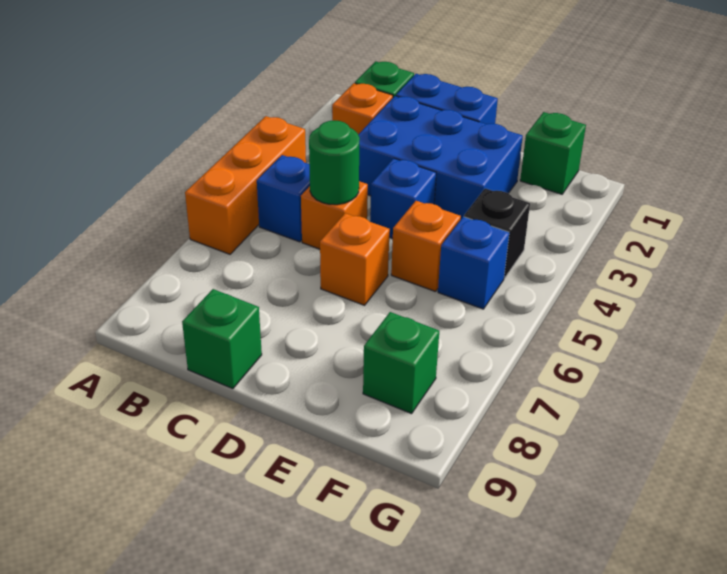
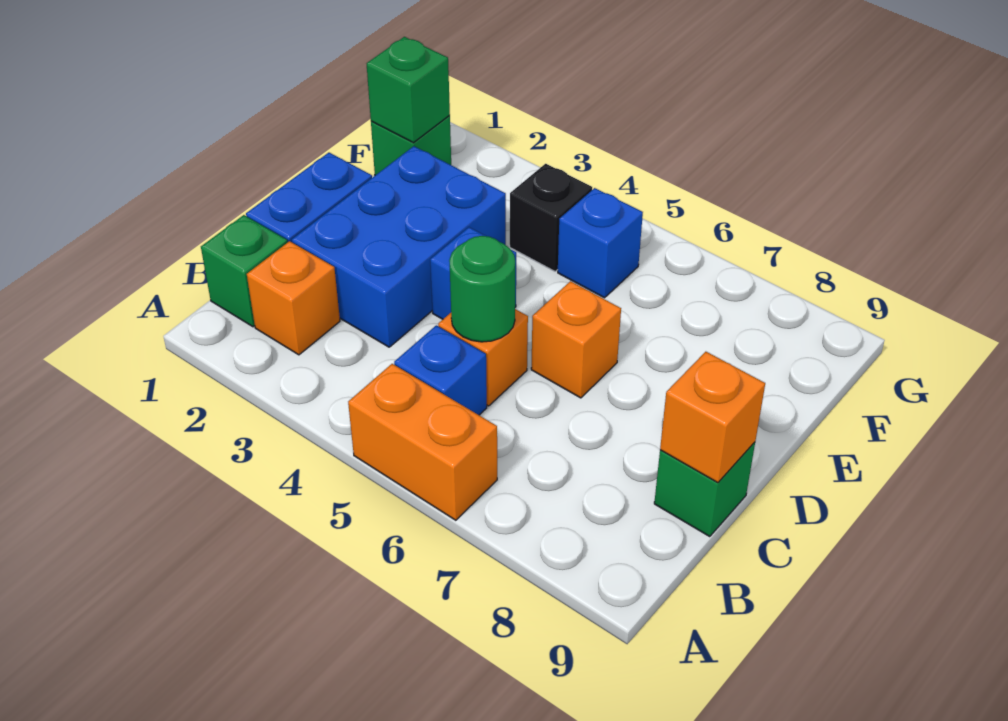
orange 1x3 brick [185,116,306,254] -> orange 1x2 brick [348,364,497,520]
orange 1x1 brick [391,201,461,292] -> orange 1x1 brick moved to [660,352,765,483]
green 1x1 brick [363,312,439,414] -> green 1x1 brick moved to [367,37,450,143]

